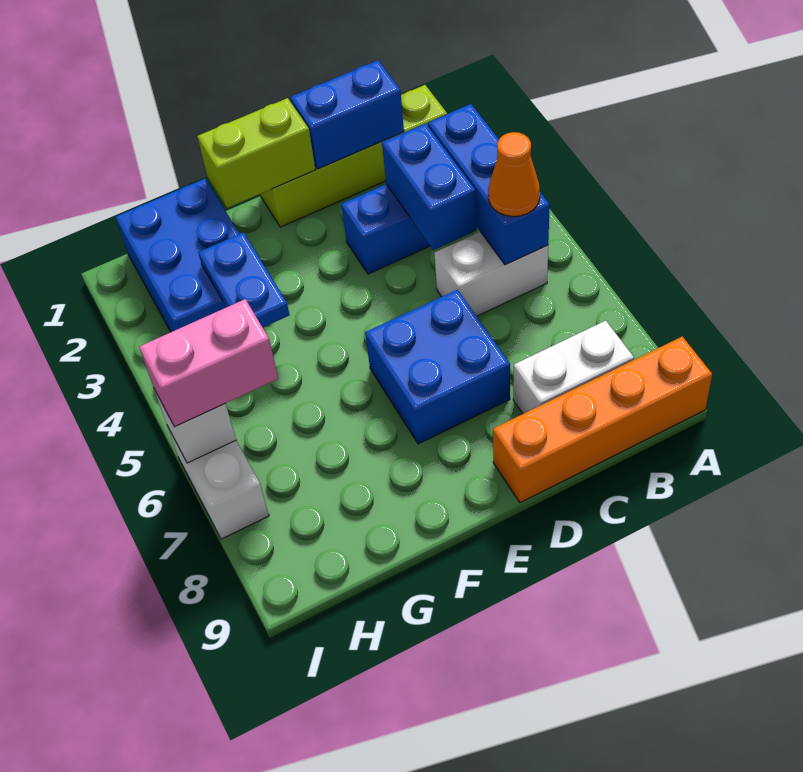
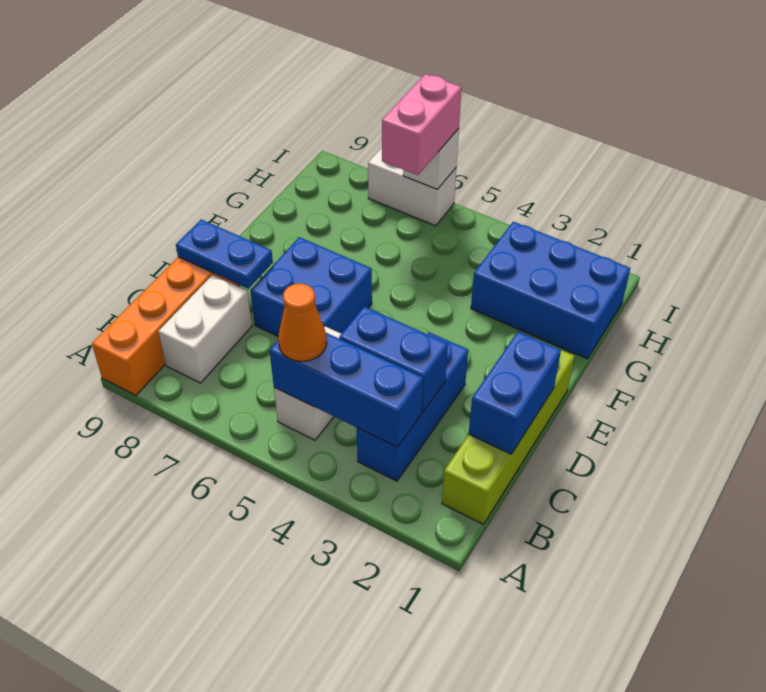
lime 1x2 brick [197,98,315,208] -> none
blue 1x2 plate [198,232,289,327] -> blue 1x2 plate moved to [176,219,273,289]

